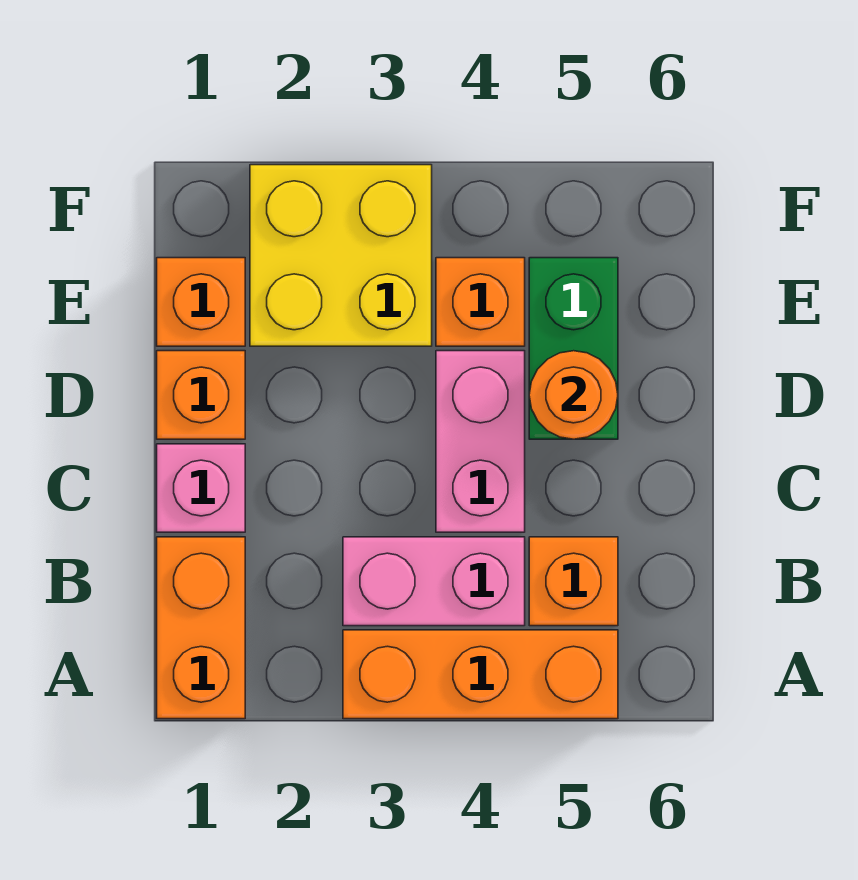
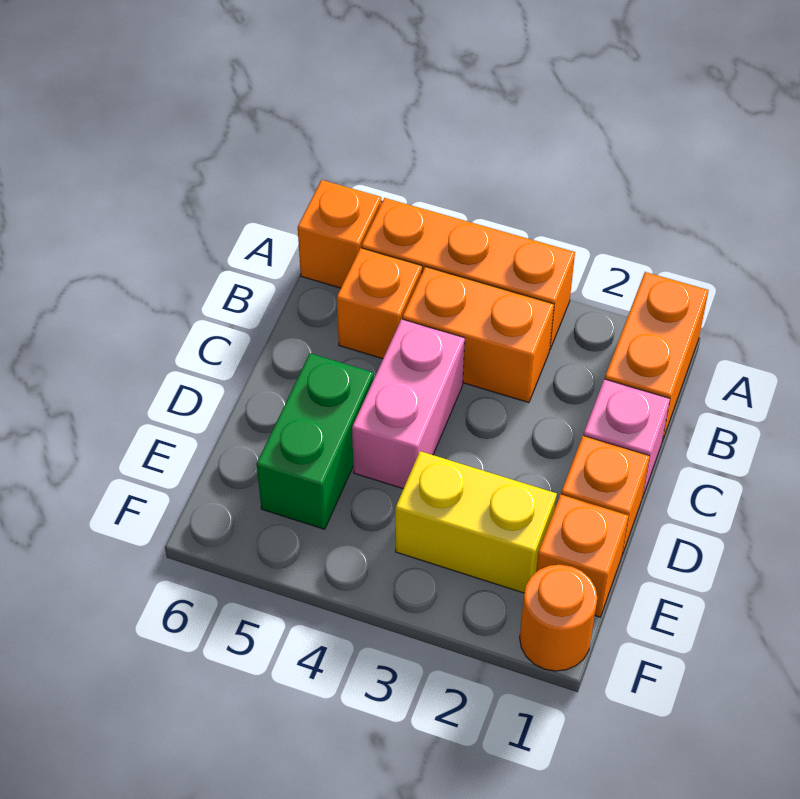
pink 1x2 brick [343,537,525,626] -> orange 1x2 brick [402,267,554,403]
orange 1x1 round brick [529,351,618,439] -> orange 1x1 round brick moved to [520,565,597,671]
yellow 2x2 brick [250,165,432,346] -> yellow 1x2 brick [395,451,557,593]
orange 1x1 brick [436,258,525,346] -> orange 1x1 brick moved to [298,180,381,288]

